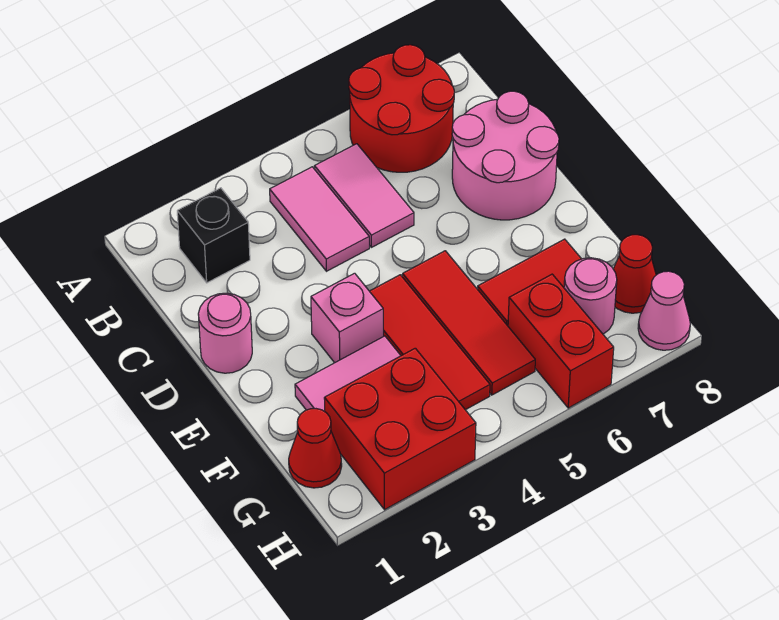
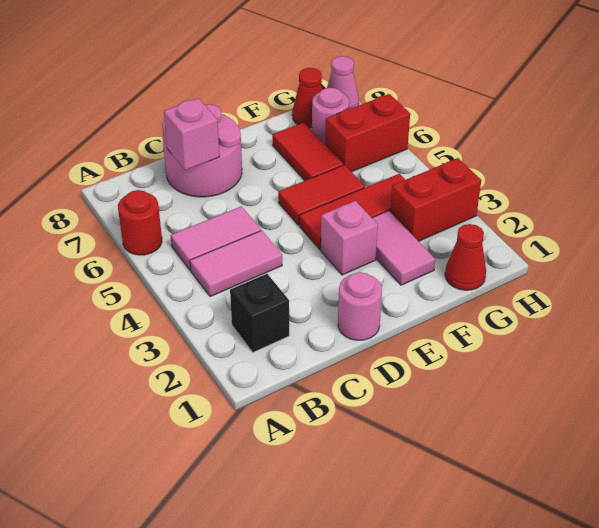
red 2x2 round brick [349,45,454,172] -> red 1x1 round brick [118,190,162,255]
none -> pink 1x1 brick [164,98,219,170]
red 1x3 tile [402,251,535,395] -> red 1x2 tile [278,165,365,225]
red 2x2 brick [324,348,476,510] -> red 1x2 brick [390,158,481,241]

